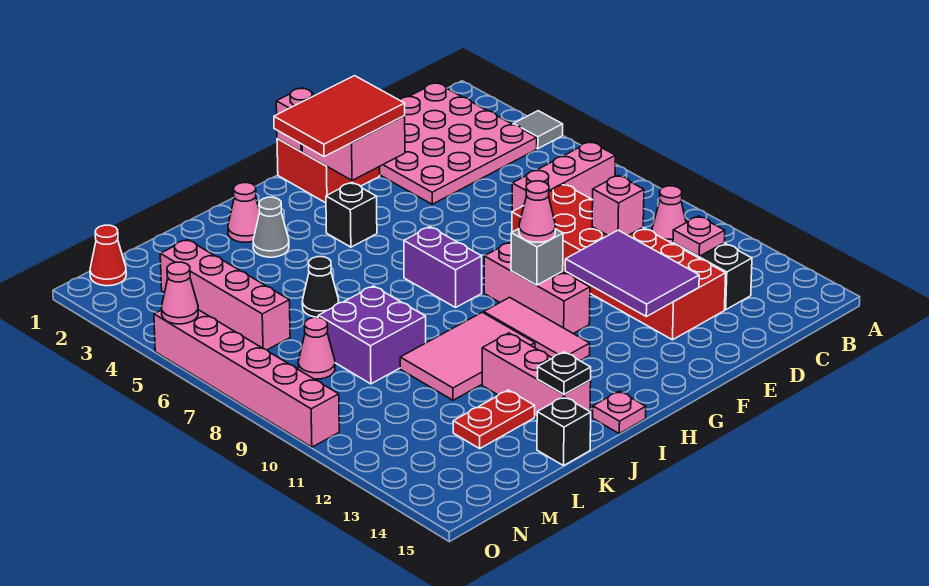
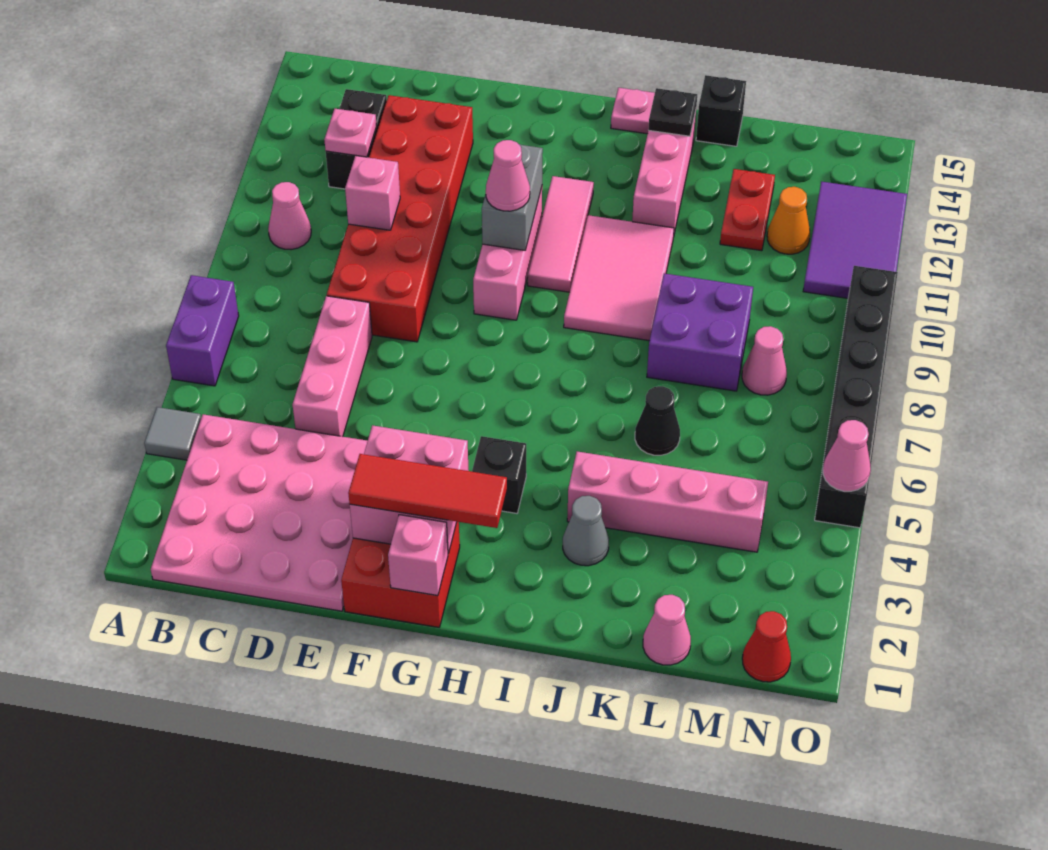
pink 1x3 brick [512,142,615,211] -> pink 1x3 brick turned to [293,296,372,437]
purple 2x3 tile [565,230,699,317] -> purple 2x3 tile moved to [803,182,907,298]
red 2x3 tile [274,76,405,157] -> red 1x3 tile [348,454,507,528]
grey 1x1 brick [511,229,563,285] -> grey 1x2 brick [482,144,543,250]
purple 1x2 brick [404,227,482,307] -> purple 1x2 brick moved to [166,275,239,386]
pink 2x3 tile [400,312,535,400] -> pink 2x3 tile turned to [564,215,674,341]
pink 1x1 cone [228,183,260,242] -> pink 1x1 cone moved to [643,595,691,665]
red 1x2 plate [453,390,535,449] -> red 1x2 plate turned to [720,169,775,251]
pink 1x4 brick [160,240,290,350] -> pink 1x4 brick turned to [567,451,768,552]
none -> orange 1x1 cone [767,187,810,254]
pink 1x6 brick [154,310,339,447] -> black 1x6 brick [815,266,898,528]

